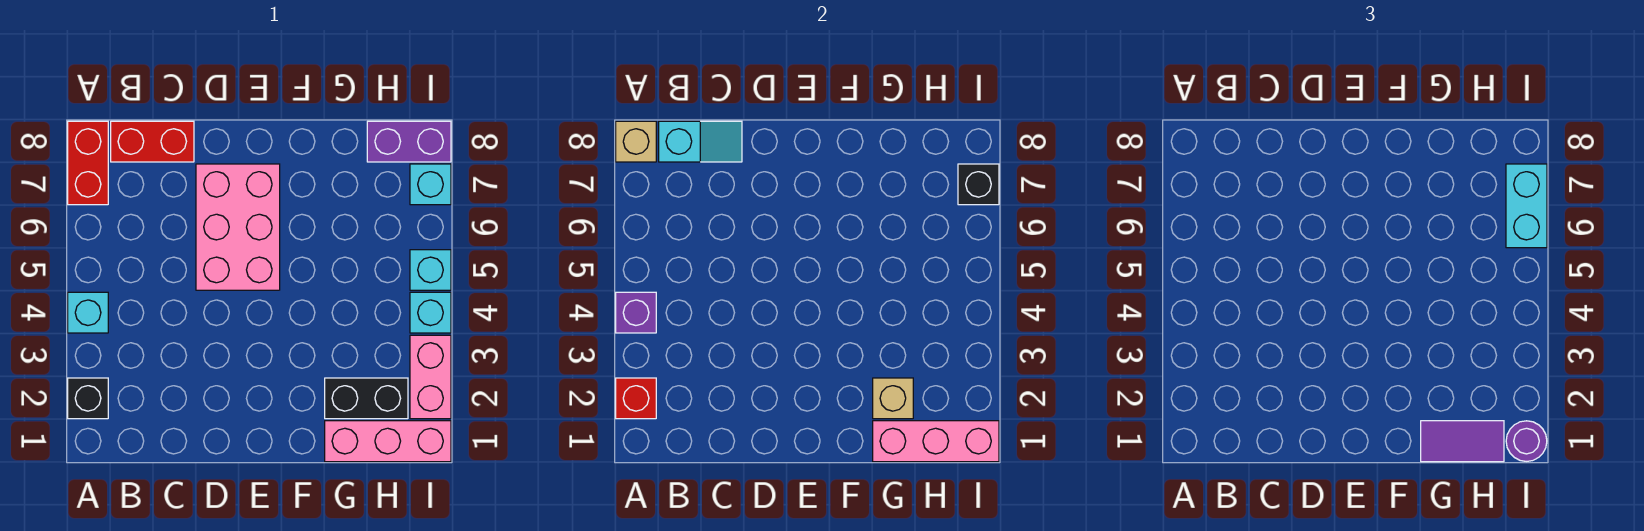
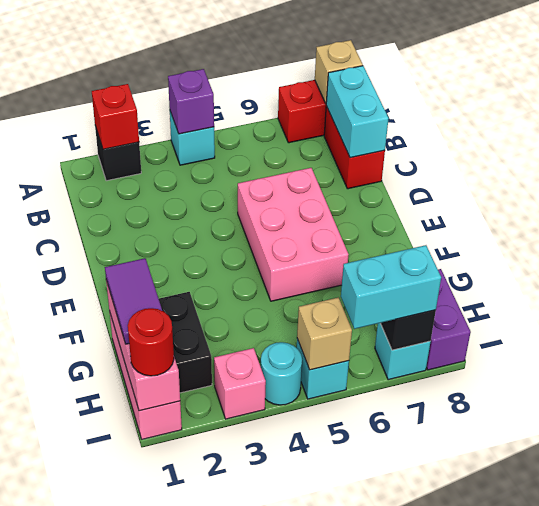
cyan 1x2 slope [659,121,742,162] -> cyan 1x2 brick [326,66,389,158]
pink 2x3 brick [196,164,280,290] -> pink 2x3 brick turned to [238,168,349,301]
tan 1x1 brick [873,378,913,419] -> tan 1x1 brick moved to [297,297,352,370]
purple 1x1 round brick [1506,421,1547,461] -> red 1x1 round brick [128,308,174,376]
pink 1x2 brick [410,335,451,419] -> pink 1x1 brick [214,348,266,419]
cyan 1x1 brick [410,292,451,333] -> cyan 1x1 round brick [261,342,302,405]

